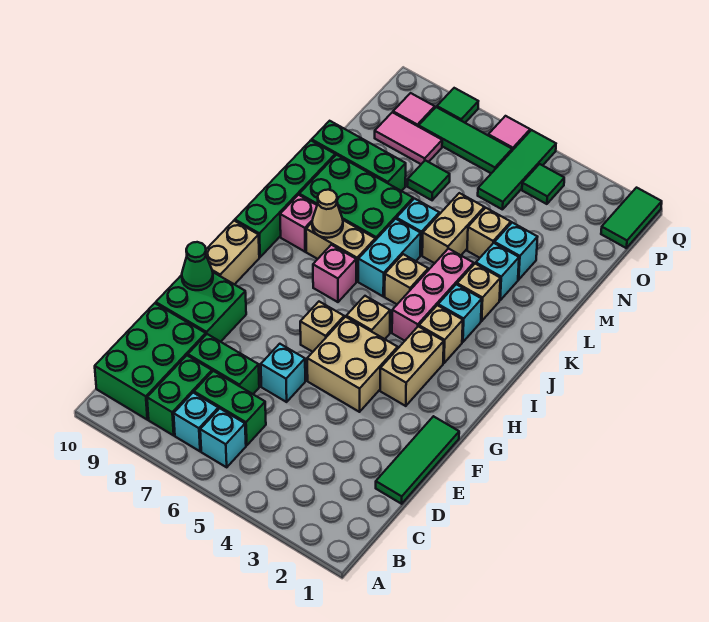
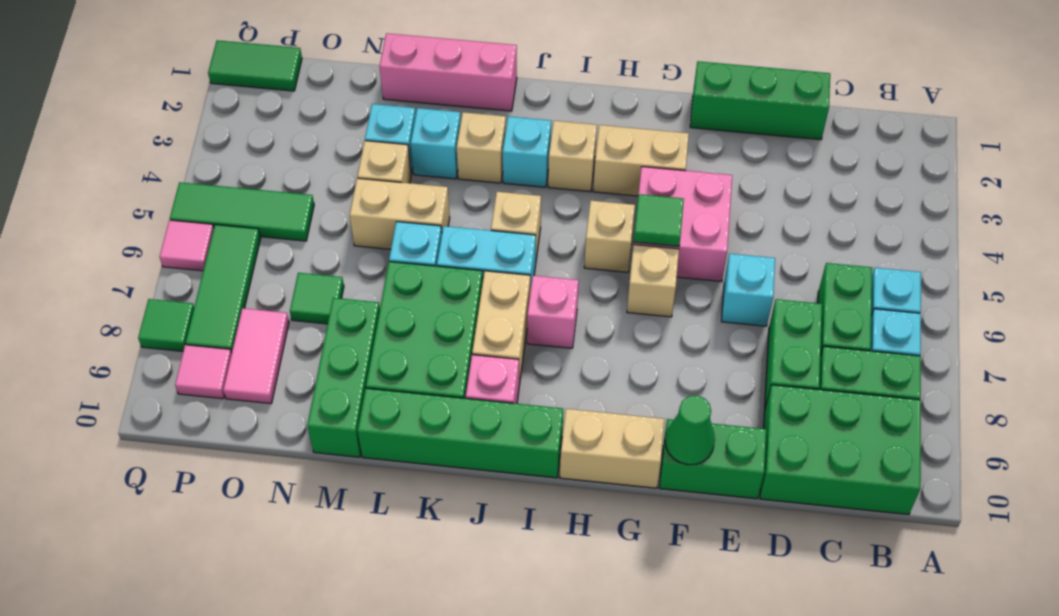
green 1x3 tile [376,416,459,504] -> green 1x3 brick [690,61,830,140]
green 2x2 brick [156,272,246,342] -> green 1x2 brick [660,419,766,499]
tan 2x2 brick [307,317,398,412] -> pink 2x2 brick [634,167,732,282]
pink 1x3 brick [392,249,474,341] -> pink 1x3 brick moved to [379,33,517,111]
tan 1x1 cone [312,190,343,238] -> none
green 1x1 tile [522,164,564,204] -> green 1x1 tile moved to [634,194,684,247]

